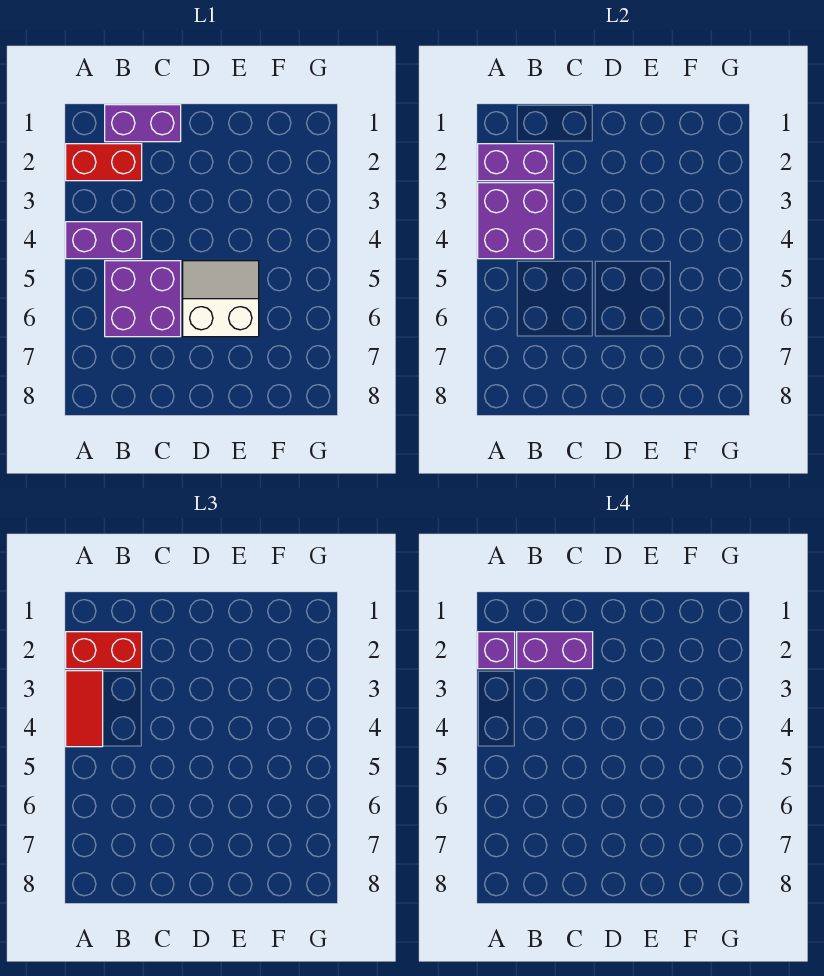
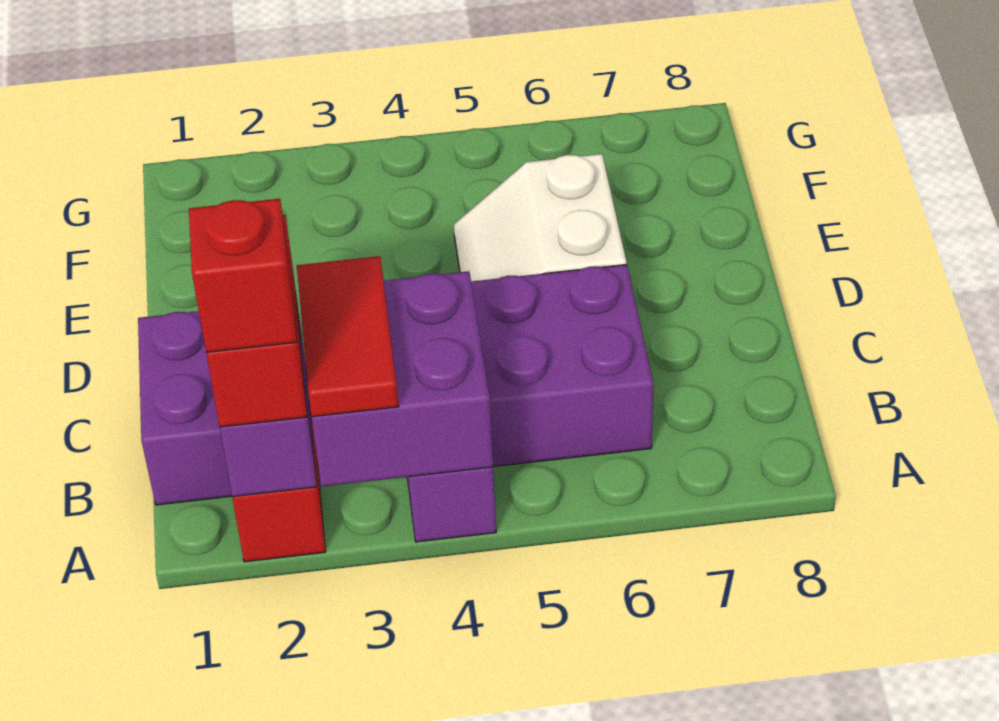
purple 1x1 brick [478,632,515,669] -> red 1x1 brick [189,199,297,352]
red 1x2 tile [66,671,103,747] -> red 1x2 tile turned to [297,256,399,417]
purple 1x2 brick [517,632,593,669] -> none

